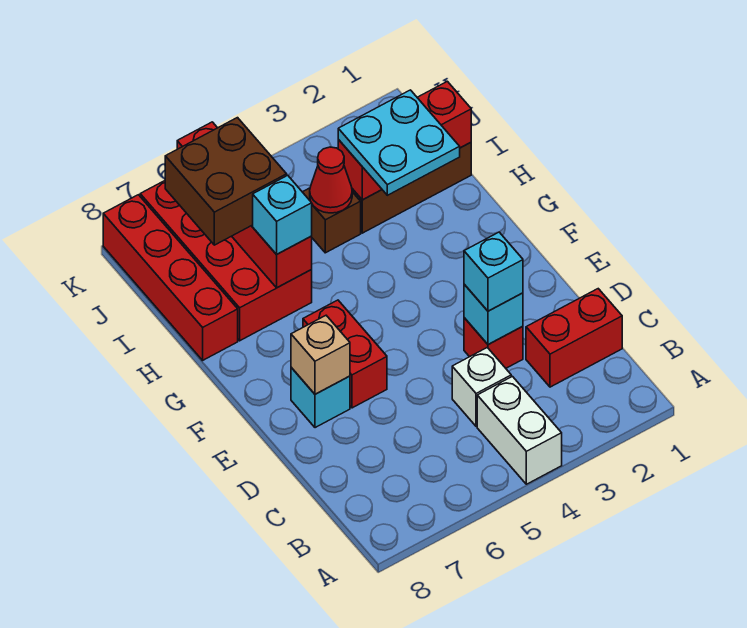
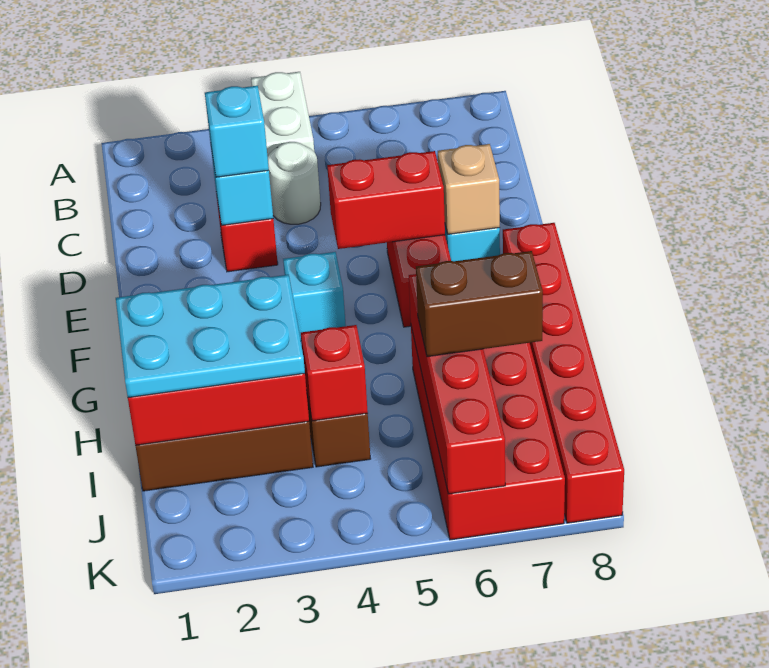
red 1x2 brick [526,289,622,387] -> red 1x2 brick moved to [327,151,445,249]
white 1x1 brick [452,348,511,426] -> white 1x1 round brick [268,142,321,224]
cyan 2x2 plate [338,90,460,195] -> cyan 2x3 plate [116,275,305,398]
cyan 1x1 brick [253,175,312,255] -> cyan 1x1 brick moved to [283,252,346,340]
red 1x4 brick [103,195,238,360] -> red 1x6 brick [503,223,624,523]
red 1x1 cone [310,147,352,213] -> red 1x1 brick [301,325,368,421]
brown 2x2 brick [165,118,287,245] -> brown 1x2 brick [416,251,543,357]

